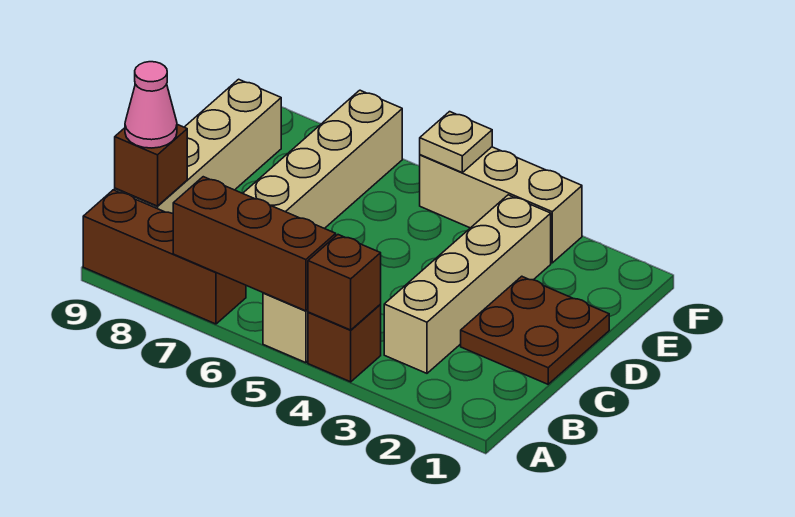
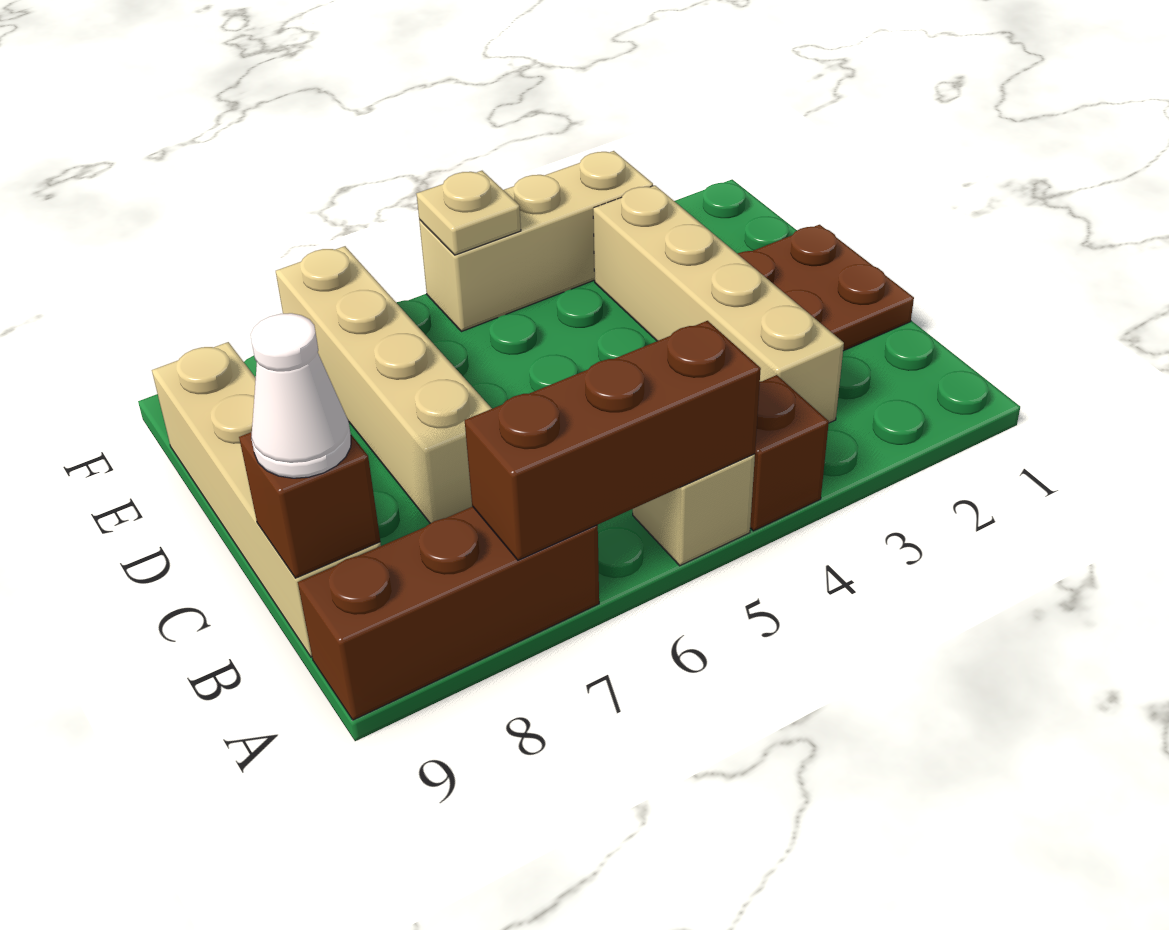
brown 1x1 brick [308,235,381,330] -> none
pink 1x1 cone [125,62,177,148] -> white 1x1 cone [251,313,351,478]

